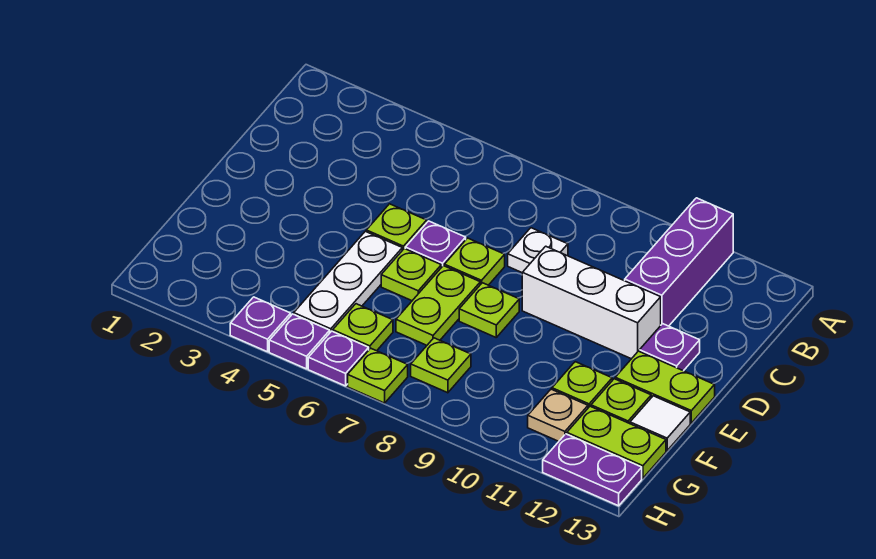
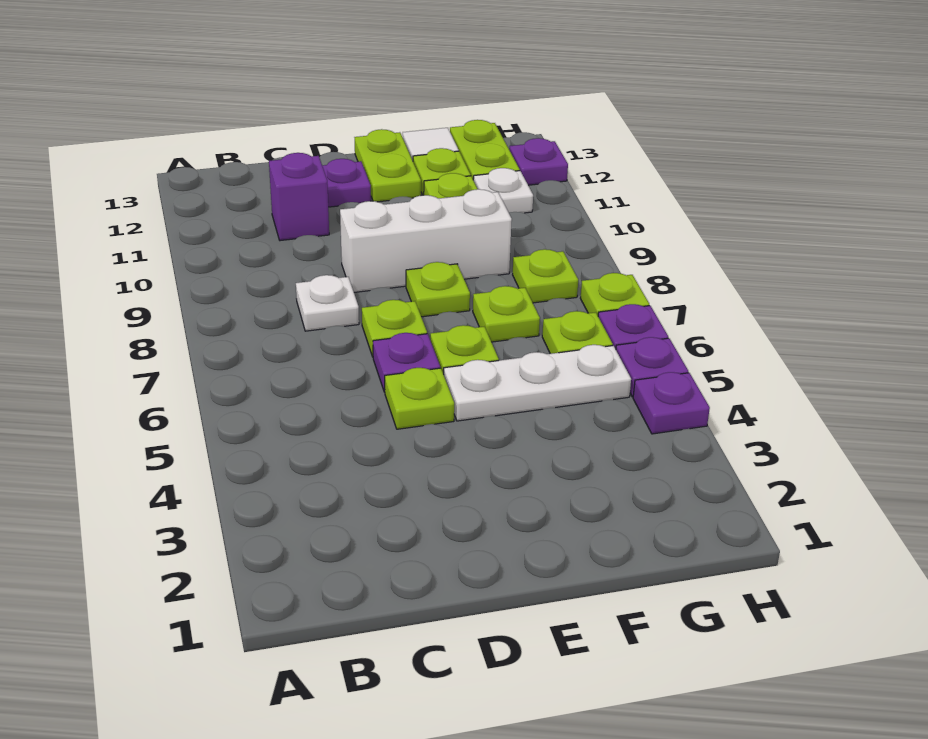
purple 1x3 brick [625,198,733,326] -> purple 1x1 brick [269,153,329,241]
white 1x3 brick [522,246,661,359] -> white 1x3 brick turned to [340,189,512,292]
lime 1x2 plate [396,266,480,345] -> lime 1x1 plate [473,286,540,342]
tan 1x1 plate [528,389,588,441] -> white 1x1 plate [473,168,533,213]
purple 1x2 plate [543,434,642,506] -> purple 1x1 plate [509,138,568,185]

